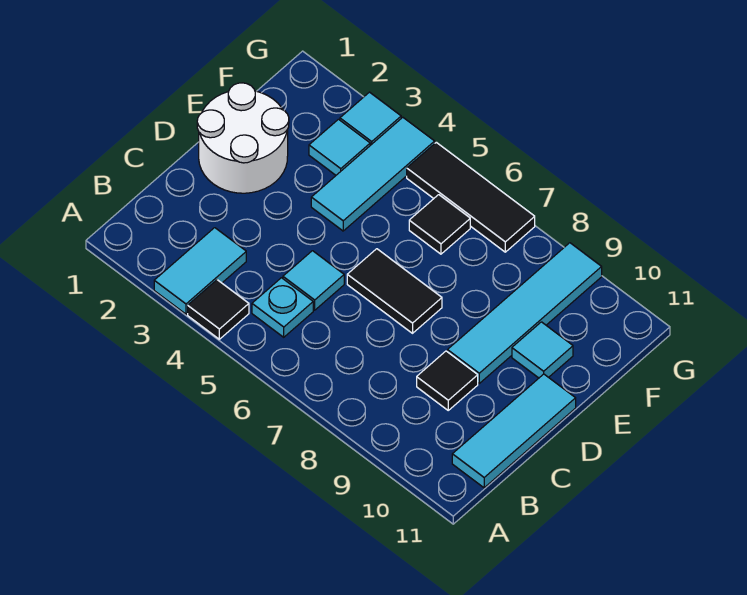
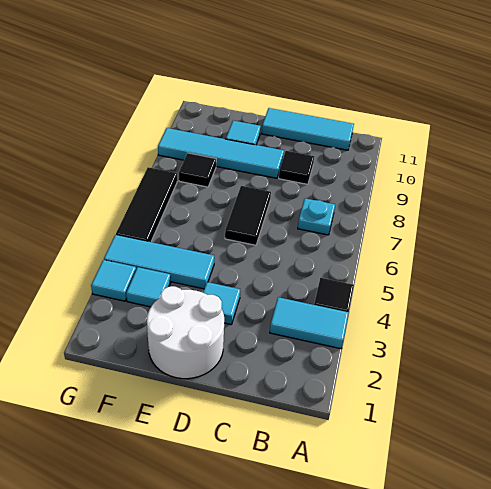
cyan 1x1 plate [252,278,313,337] -> cyan 1x1 plate moved to [298,198,335,235]
cyan 1x1 tile [283,251,344,310] -> cyan 1x1 tile moved to [203,282,240,324]
black 1x1 tile [409,195,470,254] -> black 1x1 tile moved to [179,153,216,187]

